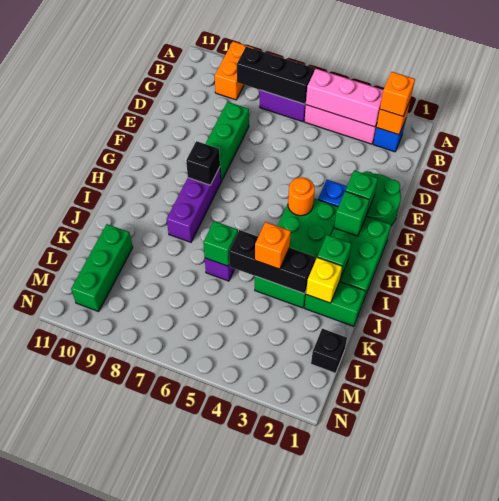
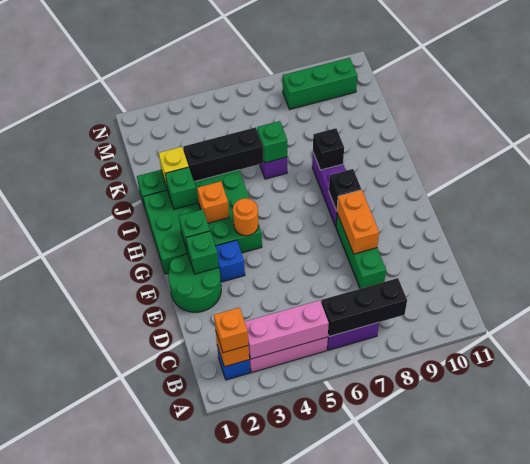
orange 1x2 brick [215,41,254,100] -> orange 1x2 brick moved to [337,190,379,254]
orange 1x1 brick [255,222,291,269] -> orange 1x1 brick moved to [197,181,229,223]
green 1x3 brick [71,224,133,312] -> green 1x3 brick turned to [283,58,357,109]
black 1x1 brick [311,329,347,373] -> black 1x1 brick moved to [313,128,344,170]

